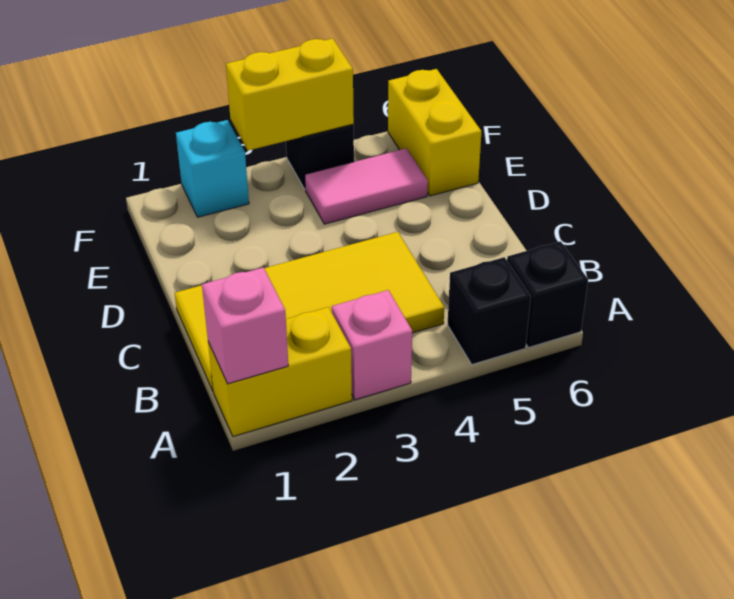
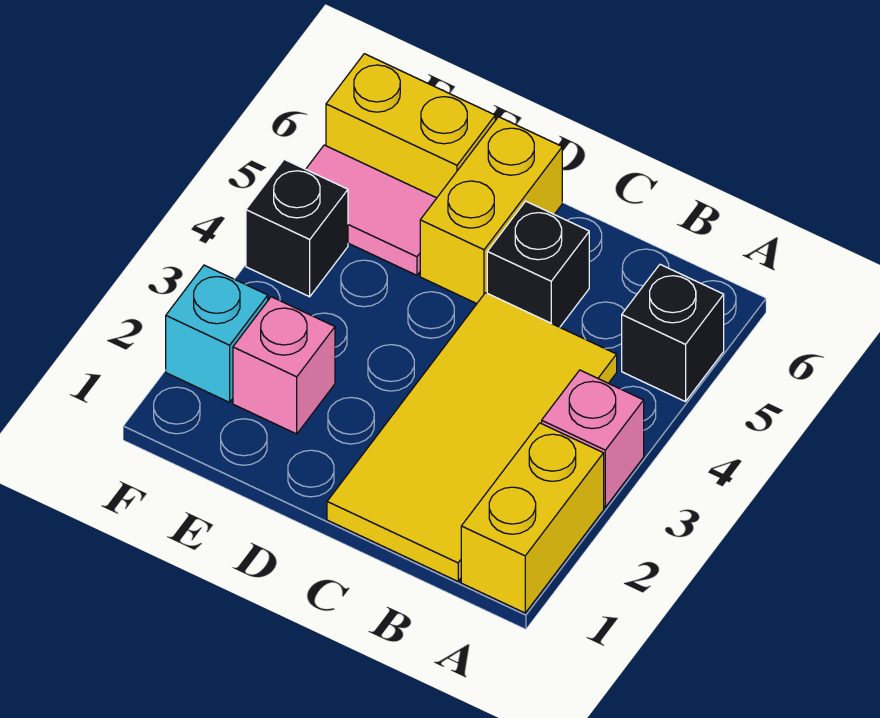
pink 1x1 brick [202,268,288,384] -> pink 1x1 brick moved to [233,297,335,434]
black 1x1 brick [507,241,588,348] -> black 1x1 brick moved to [487,201,589,327]
pink 1x2 tile [305,148,428,224] -> pink 1x2 tile turned to [306,145,436,275]
yellow 1x2 brick [226,38,354,150] -> yellow 1x2 brick moved to [420,117,562,304]

